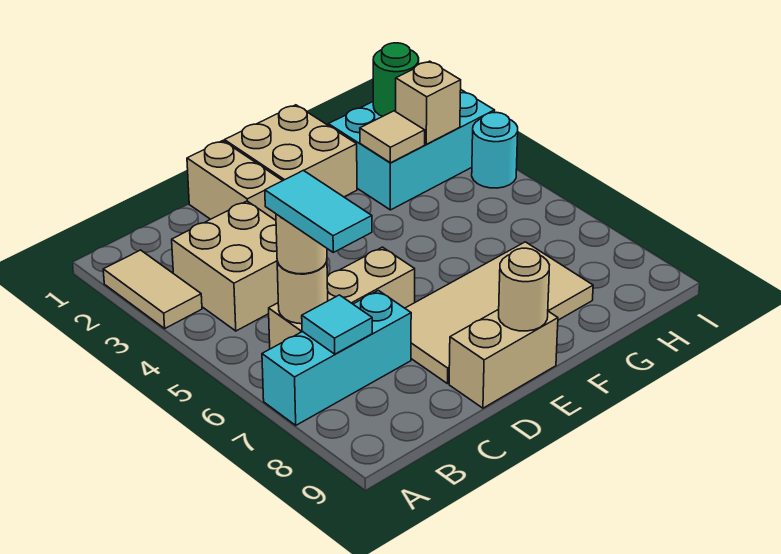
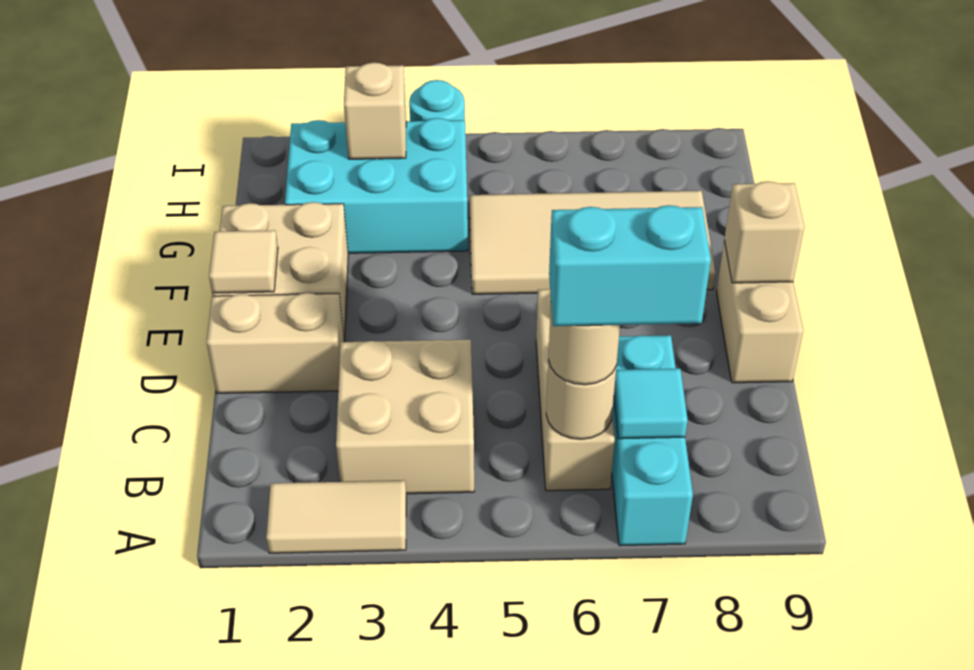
cyan 1x2 tile [265,170,372,252] -> cyan 1x2 brick [549,205,711,326]
tan 2x4 tile [405,242,593,384] -> tan 2x4 tile turned to [469,191,716,294]
tan 1x1 round brick [499,248,549,331] -> tan 1x1 brick [724,181,804,283]
cyan 2x3 brick [328,90,495,210] -> cyan 2x3 brick turned to [285,118,468,253]
tan 1x1 tile [360,111,425,163] -> tan 1x1 tile moved to [209,230,278,294]
green 1x1 round brick [373,43,419,116] -> none

